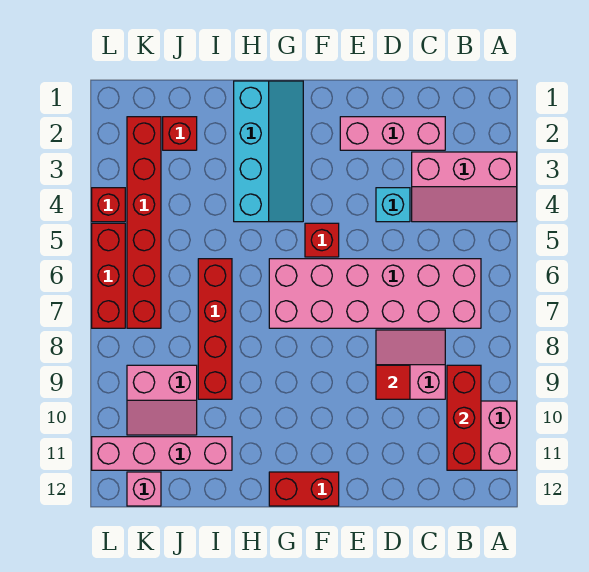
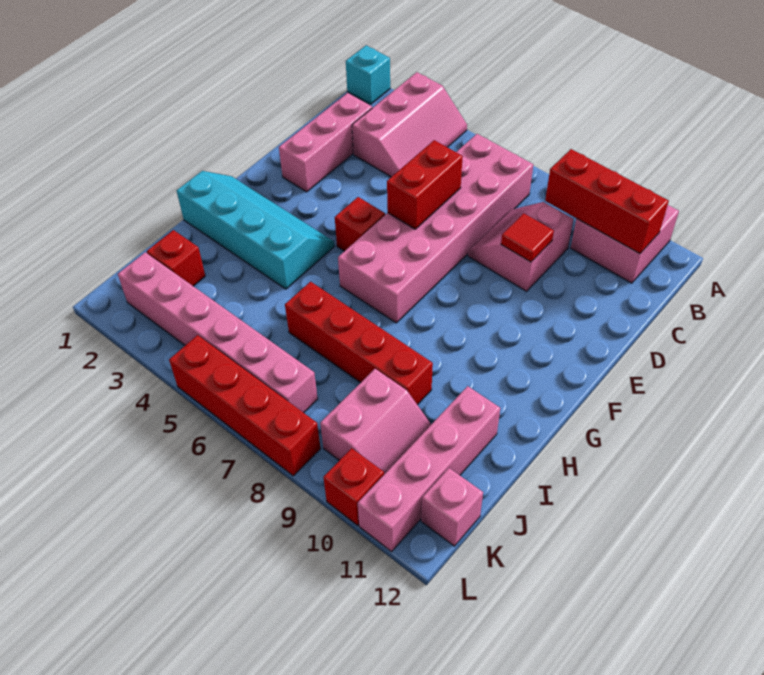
cyan 1x1 brick [376,188,410,222] -> cyan 1x1 brick moved to [346,45,390,104]
red 1x2 brick [269,472,339,506] -> red 1x2 brick moved to [387,140,463,229]
red 1x6 brick [127,117,161,328] -> pink 1x6 brick [118,252,318,413]
red 1x1 brick [92,188,125,222] -> red 1x1 brick moved to [323,448,384,525]
red 1x3 brick [92,223,125,328] -> red 1x4 brick [169,335,321,476]

